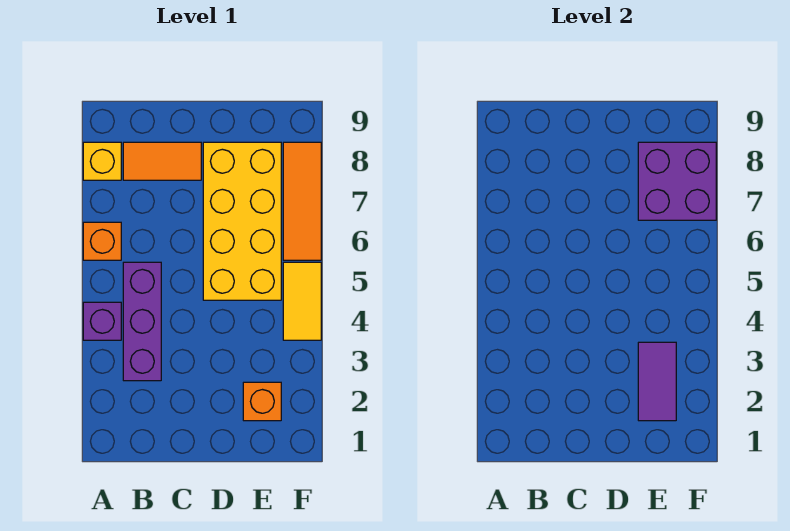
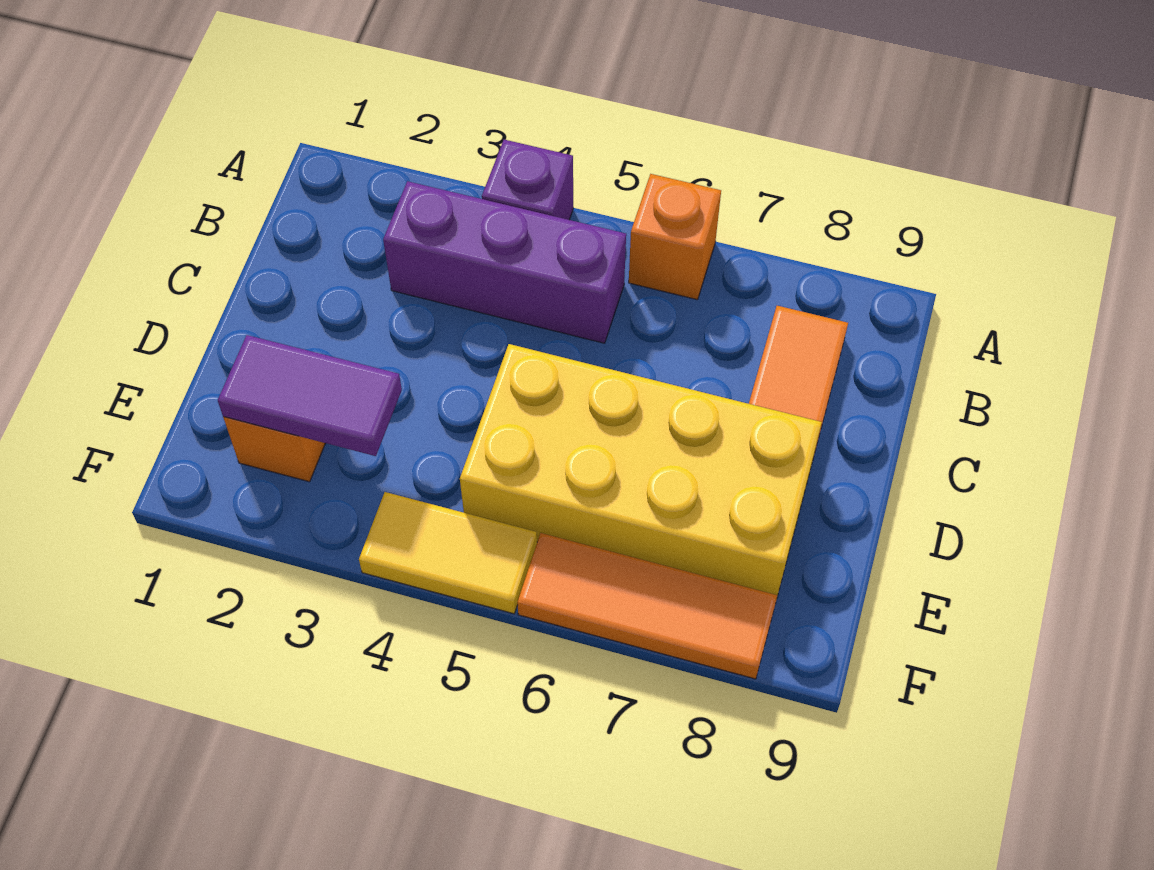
yellow 1x1 brick [83,142,121,180] -> none
purple 2x2 brick [638,142,716,220] -> none

